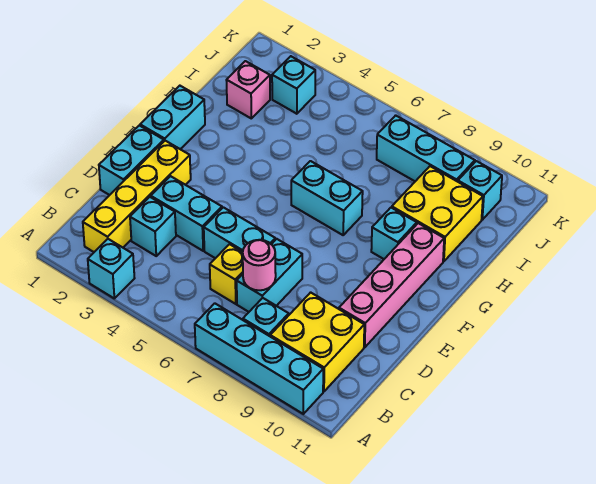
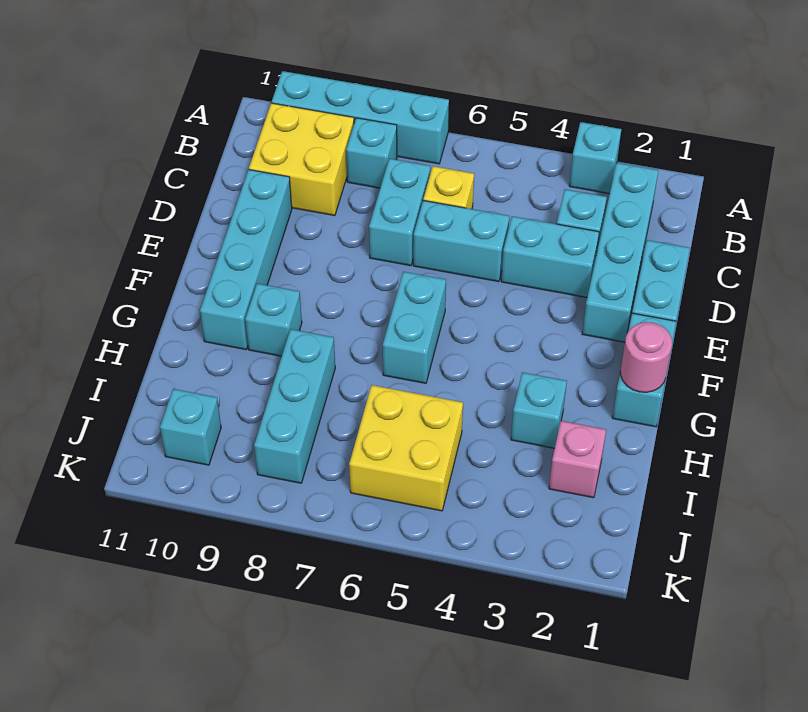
yellow 1x4 brick [83,141,191,252] -> cyan 1x4 brick [582,163,658,342]
pink 1x1 round brick [243,240,276,290] -> pink 1x1 round brick moved to [621,322,672,392]
pink 1x4 brick [339,223,444,347] -> cyan 1x4 brick [200,170,292,350]
cyan 1x2 brick [291,161,363,235] -> cyan 1x2 brick turned to [383,272,446,383]
yellow 2x2 brick [392,166,483,262] -> yellow 2x2 brick moved to [349,385,463,511]
cyan 1x1 brick [272,56,315,114] -> cyan 1x1 brick moved to [511,372,567,448]
cyan 1x3 brick [377,115,475,182] -> cyan 1x3 brick turned to [254,329,335,483]

